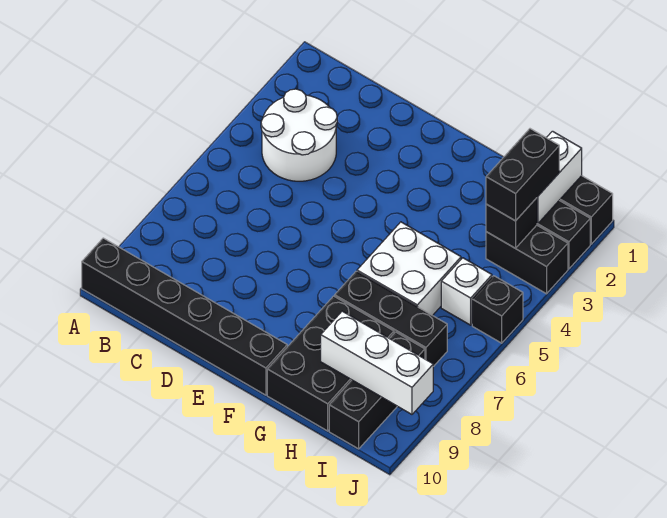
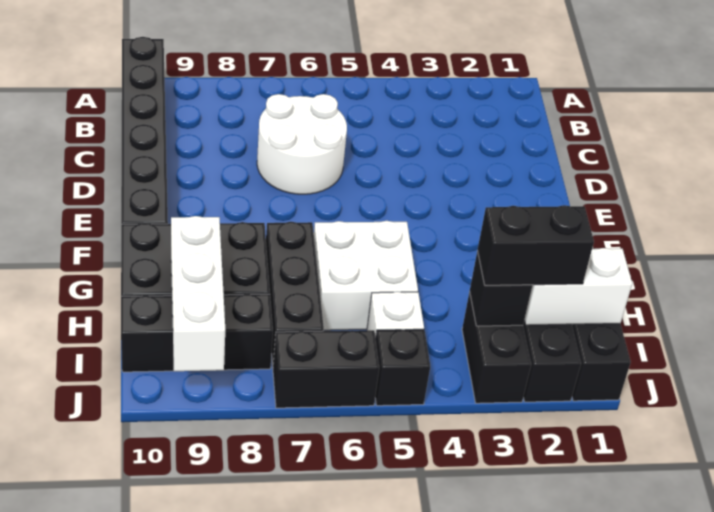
white 2x2 round brick [261,89,337,181] -> white 2x2 round brick moved to [257,94,347,194]
none -> black 1x2 brick [273,330,379,408]

